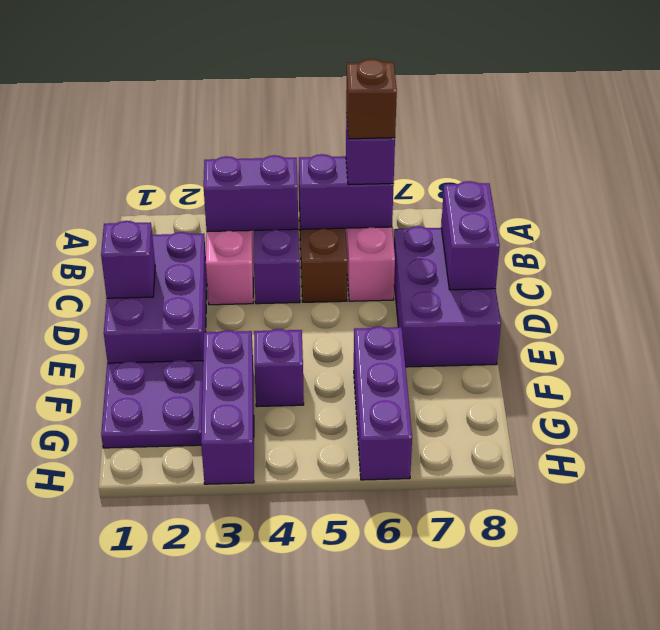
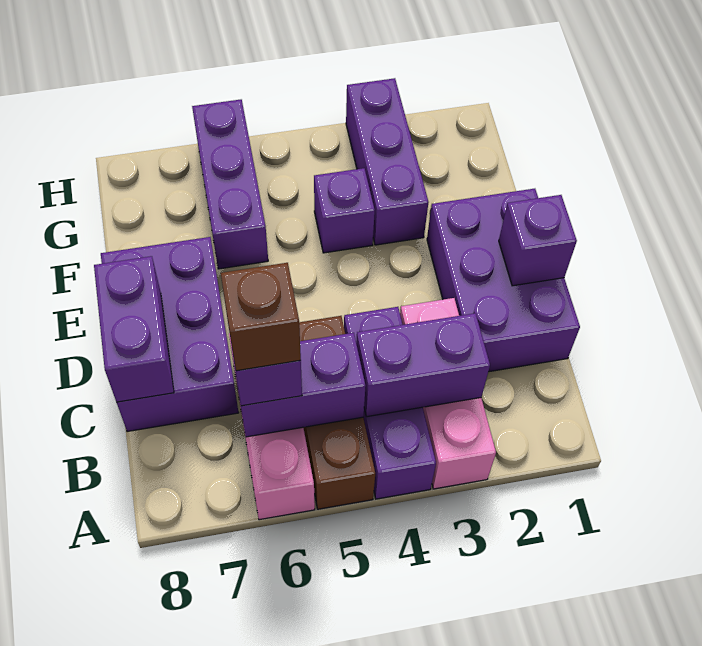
purple 2x2 plate [101,360,203,448] -> none

